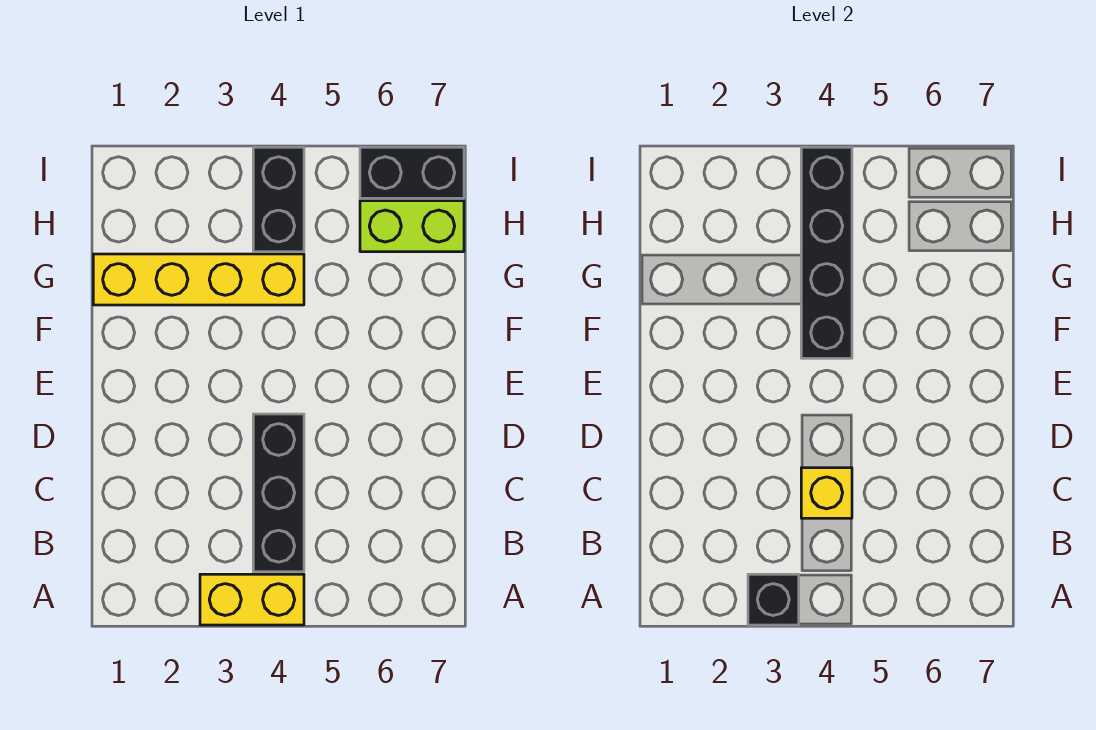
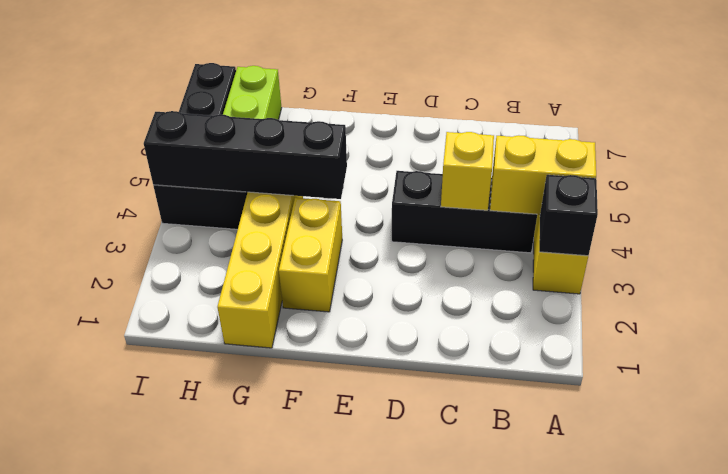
none -> yellow 1x2 brick [490,135,596,214]
none -> yellow 1x2 brick [279,198,342,312]

